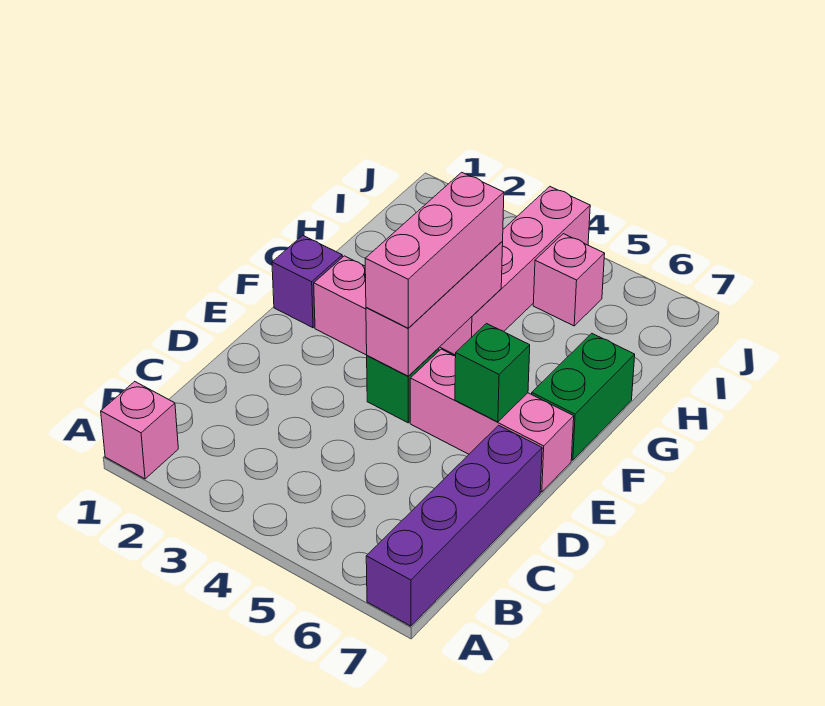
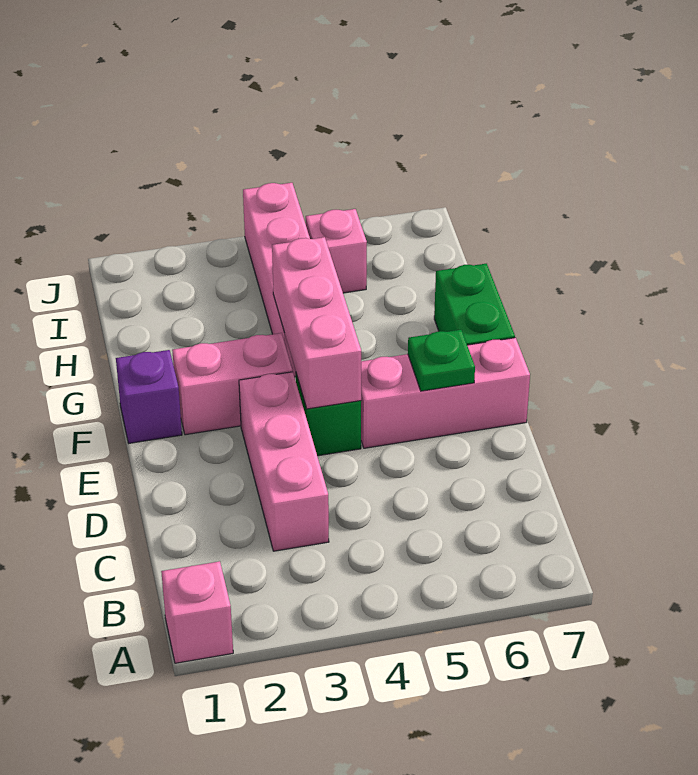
purple 1x4 brick [366,425,542,626] -> none
pink 1x3 brick [365,172,504,328] -> pink 1x3 brick moved to [239,372,329,551]
green 1x1 brick [455,324,530,422] -> green 1x1 plate [408,330,475,391]

